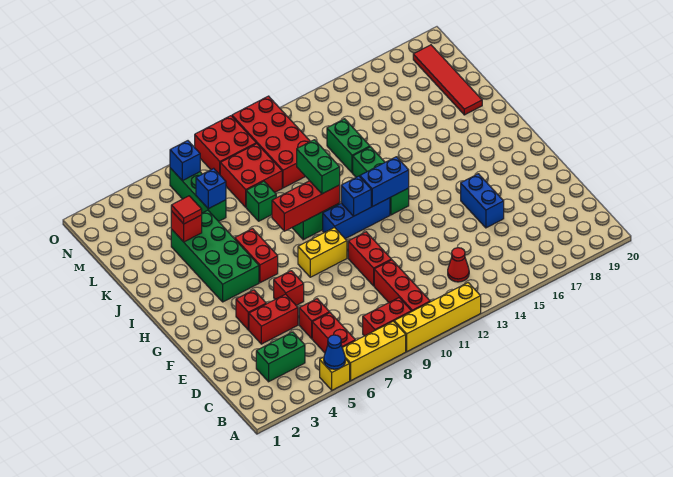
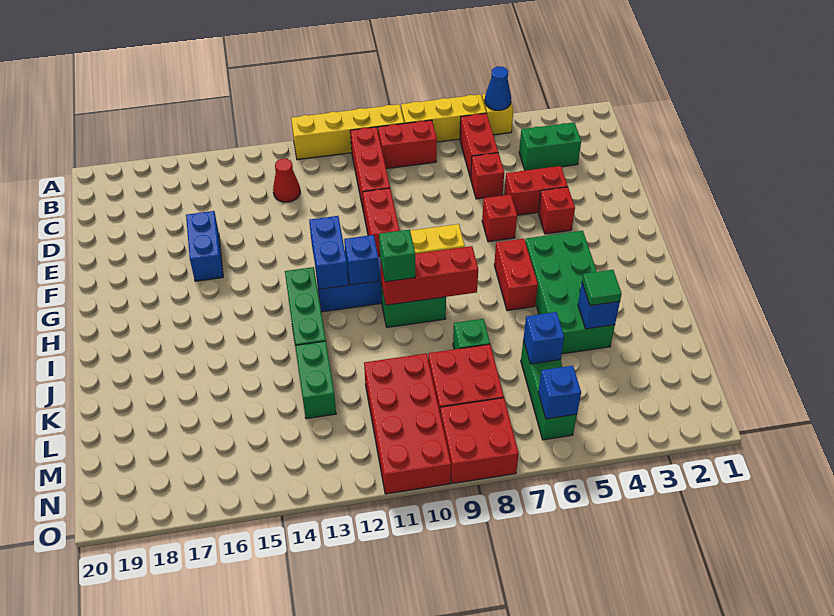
blue 1x2 brick [360,157,409,207] -> blue 1x2 brick turned to [309,216,348,289]
green 1x2 brick [297,140,340,194] -> green 1x1 brick [379,230,415,282]
red 1x1 brick [171,211,202,242] -> blue 1x1 brick [578,284,620,329]
red 1x1 tile [171,196,202,224] -> green 1x1 tile [582,270,622,306]
red 1x4 tile [413,45,482,115] -> none

